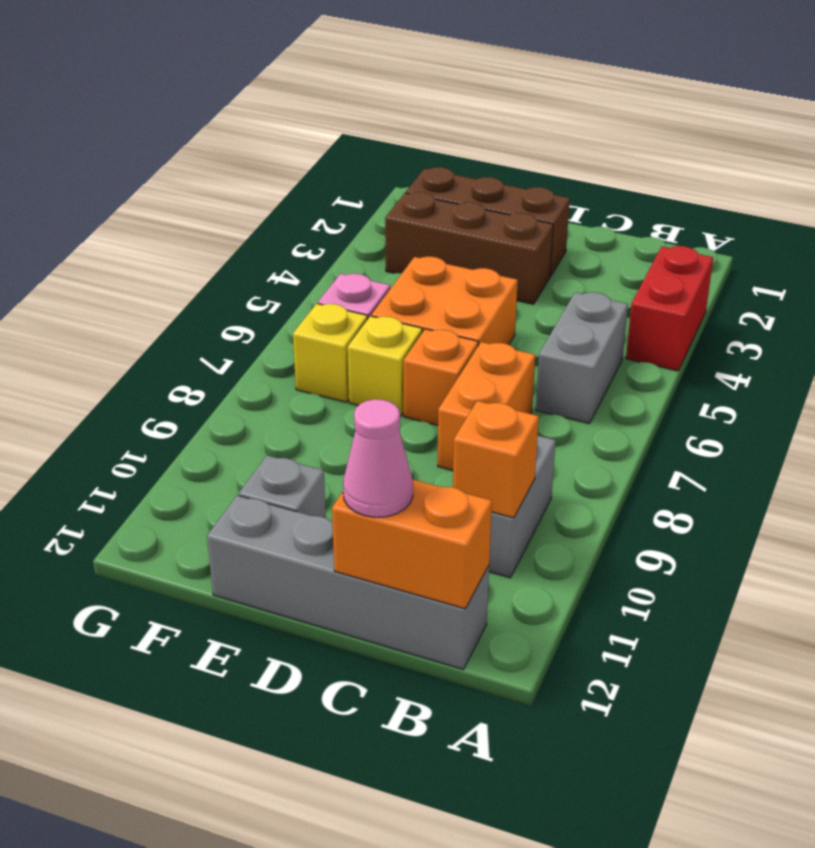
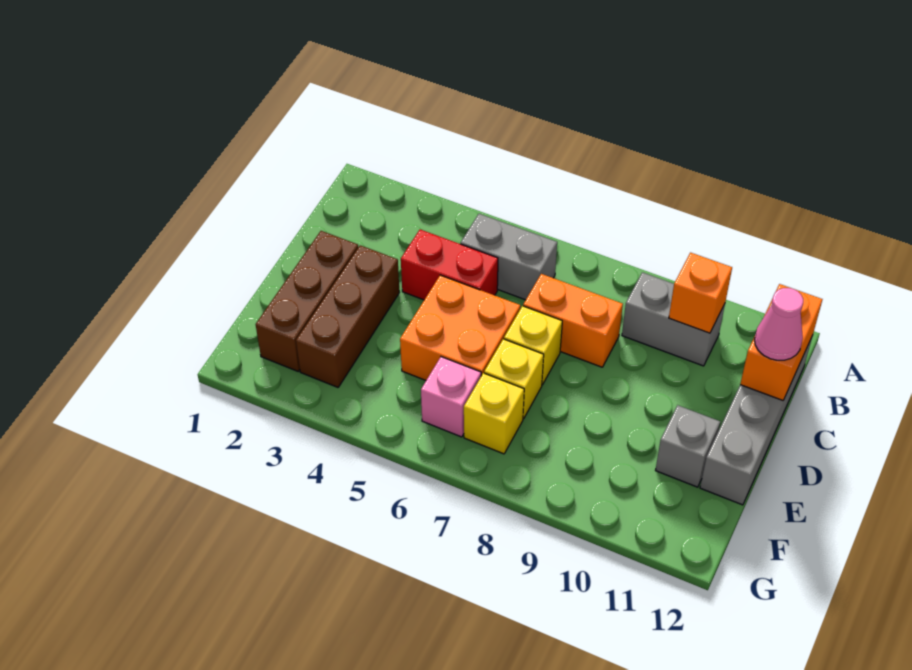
red 1x2 brick [626,246,713,371] -> red 1x2 brick moved to [401,230,498,300]
orange 1x1 brick [404,329,478,425] -> yellow 1x1 brick [504,306,562,385]

